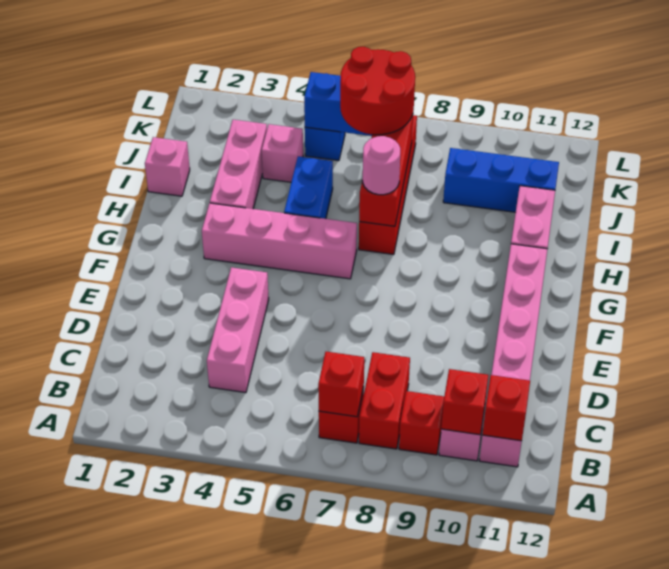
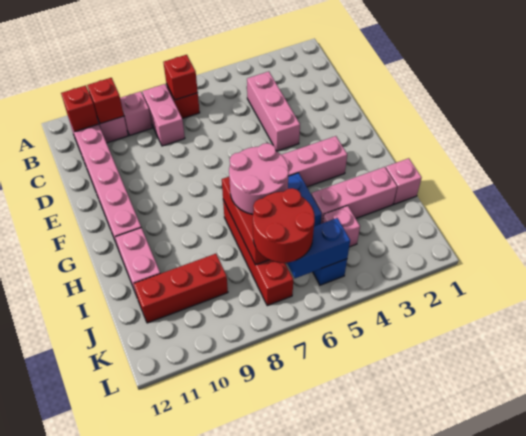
red 1x2 brick [359,352,410,449] -> pink 1x2 brick [142,84,185,146]
red 1x1 brick [399,391,444,455] -> pink 1x1 brick [120,91,152,135]
pink 1x3 brick [210,120,267,209] -> pink 1x3 brick turned to [311,167,397,224]
pink 1x1 round brick [363,136,400,195] -> pink 2x2 round brick [229,143,289,214]
blue 1x3 brick [443,148,559,212] -> red 1x3 brick [134,254,228,323]

